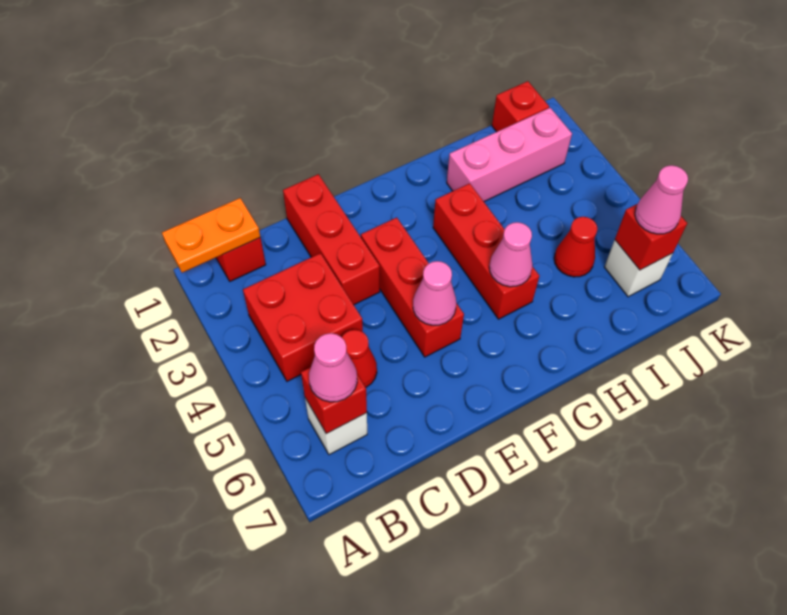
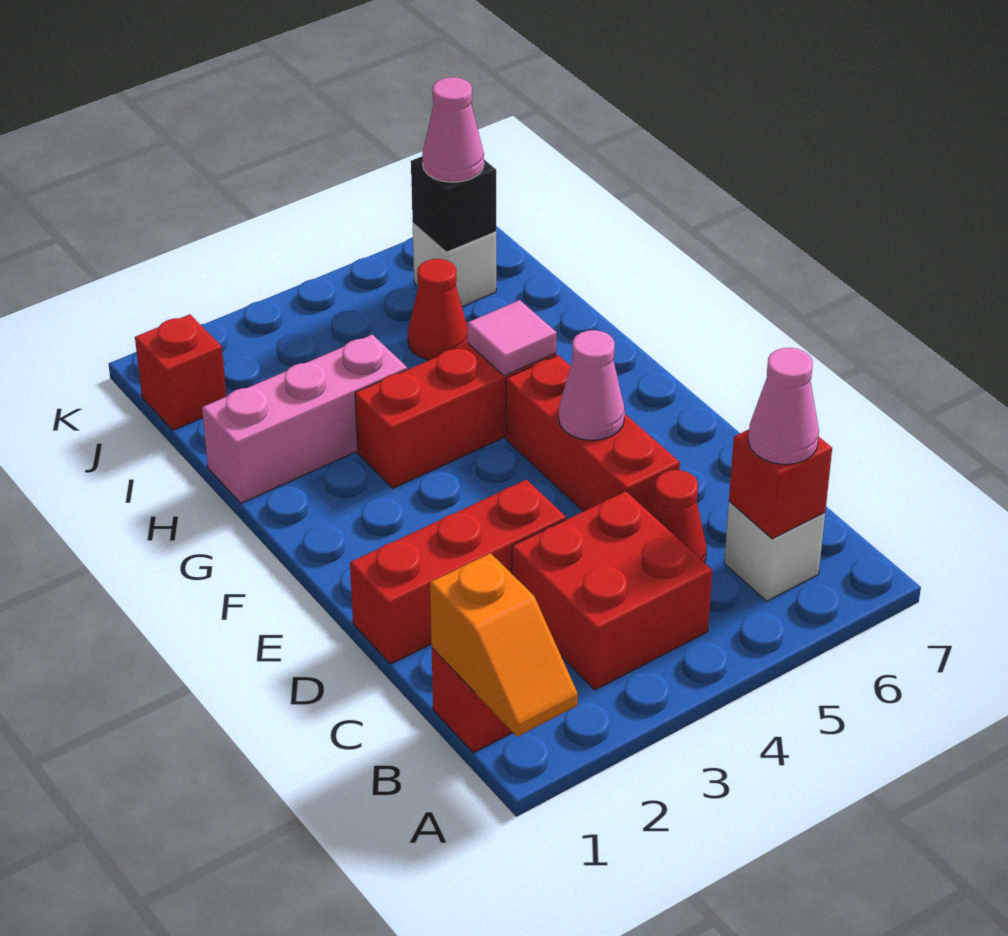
orange 1x2 plate [162,198,260,273] -> orange 1x2 slope [430,553,578,737]
red 1x3 brick [361,218,464,357] -> red 1x3 brick turned to [506,355,680,513]
pink 1x1 cone [489,222,533,287] -> pink 1x1 tile [467,300,557,376]
pink 1x3 brick [447,108,572,201] -> pink 1x3 brick turned to [202,335,407,503]
red 1x1 brick [615,204,687,270] -> black 1x1 brick [411,157,496,252]

